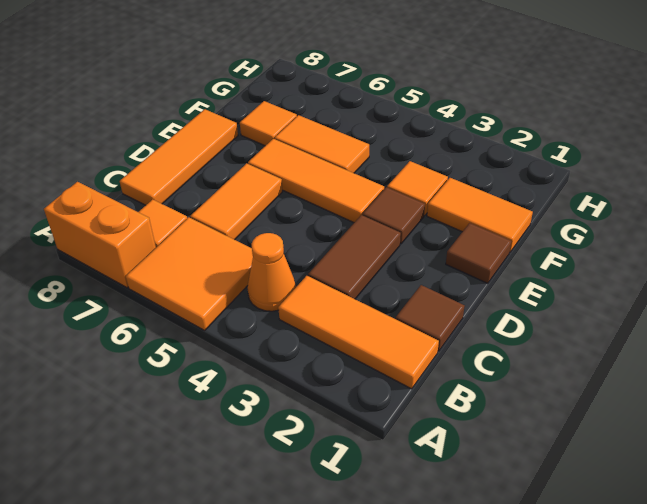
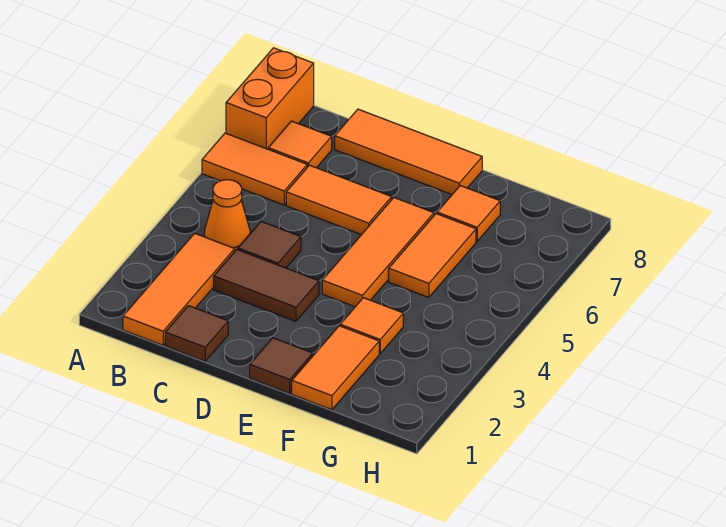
orange 2x2 tile [126,217,253,330] -> orange 1x2 tile [202,133,307,205]
brown 1x1 tile [362,187,425,244] -> brown 1x1 tile moved to [238,221,301,268]

